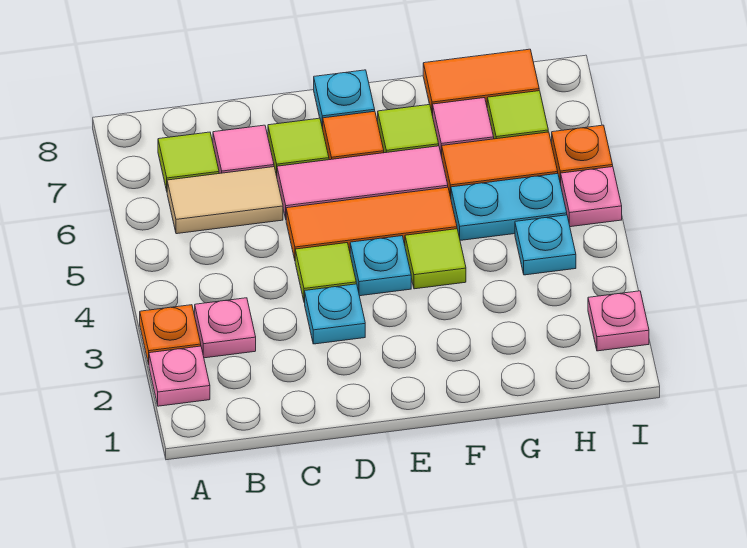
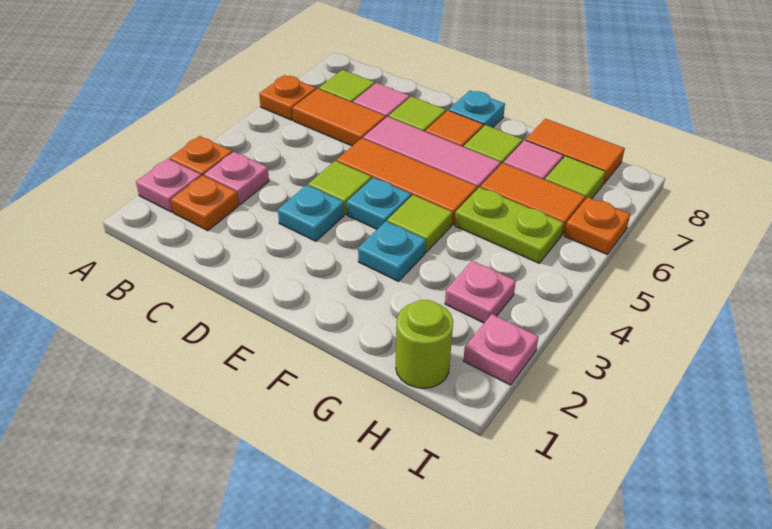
none -> orange 1x1 plate [259,75,316,120]
none -> orange 1x1 plate [171,175,239,231]
tan 1x2 tile [167,167,283,234] -> orange 1x2 tile [293,89,386,146]
cyan 1x2 plate [451,174,567,240] -> lime 1x2 plate [455,187,564,263]
none -> lime 1x1 round brick [396,300,453,388]
cyan 1x1 plate [515,215,576,275] -> cyan 1x1 plate moved to [358,221,426,282]
pink 1x1 plate [561,167,622,227] -> pink 1x1 plate moved to [445,261,516,323]

